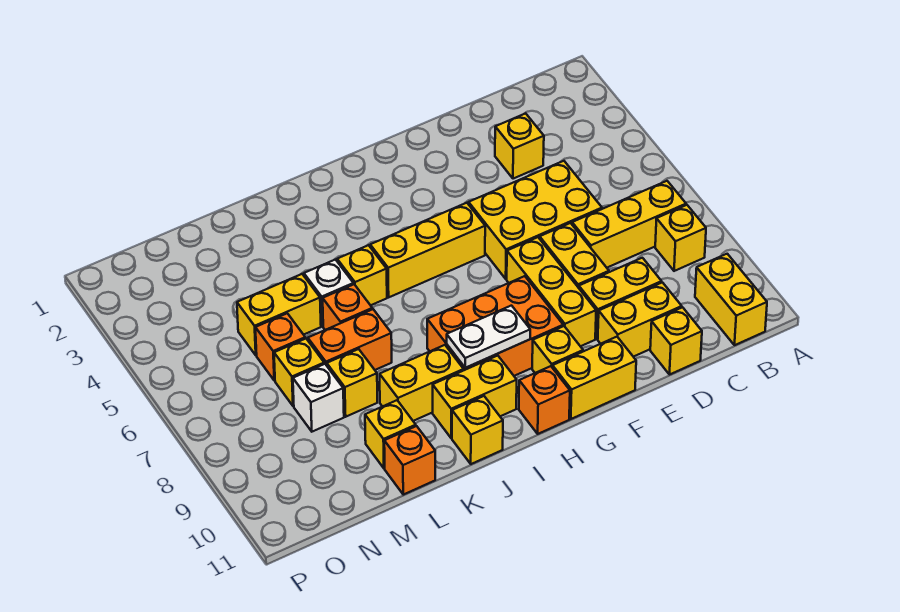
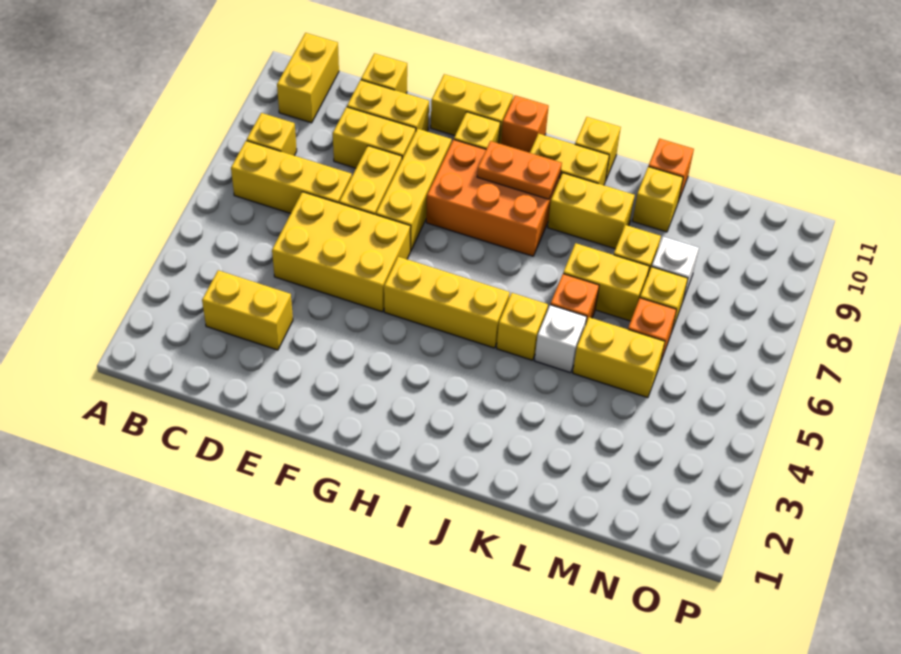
yellow 1x1 brick [495,113,544,179] -> yellow 1x2 brick [202,270,293,350]
white 1x2 plate [447,306,530,368] -> orange 1x2 plate [477,141,562,199]
orange 1x2 brick [308,309,392,370] -> yellow 1x2 brick [563,243,650,321]

